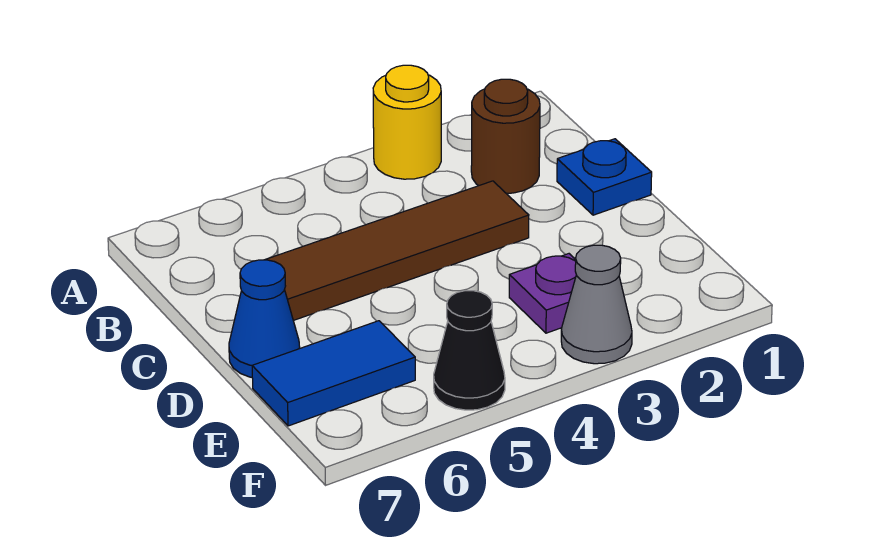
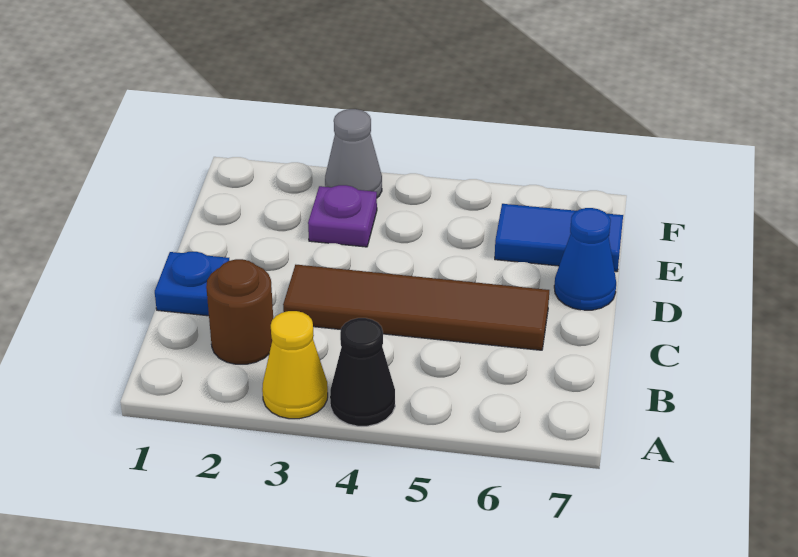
yellow 1x1 round brick [373,65,441,179] -> yellow 1x1 cone [262,311,328,419]
black 1x1 cone [434,291,505,410] -> black 1x1 cone moved to [330,318,395,426]

